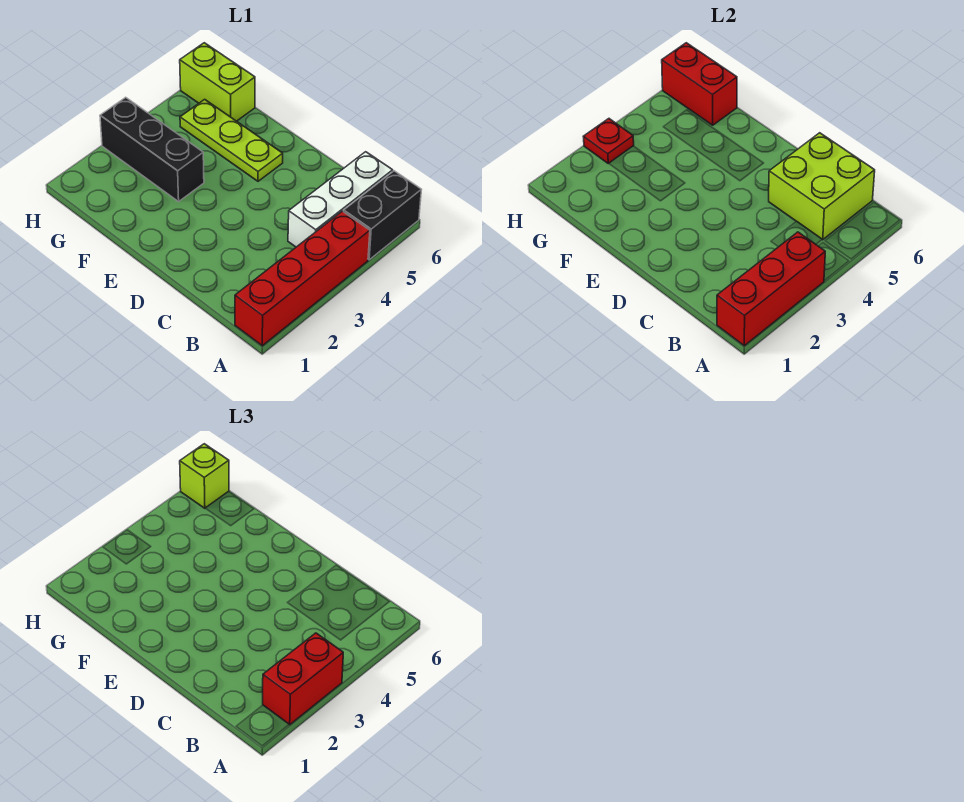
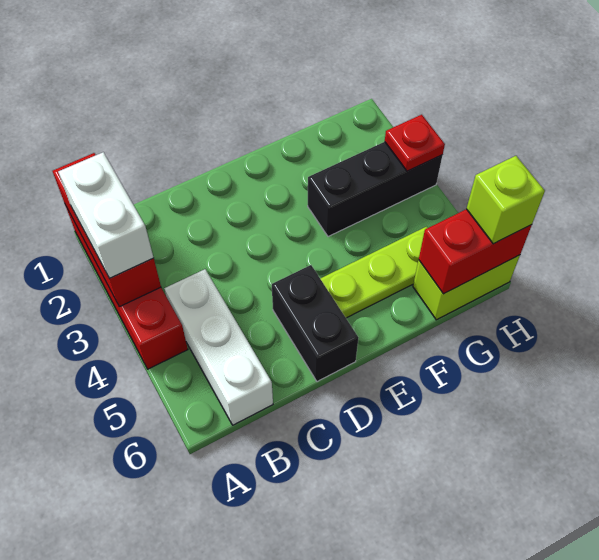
red 1x2 brick [263,633,343,725] -> white 1x2 brick [58,152,154,278]
black 1x2 brick [344,171,421,260] -> black 1x2 brick moved to [272,265,358,382]
lime 2x2 brick [769,133,875,240] -> none

